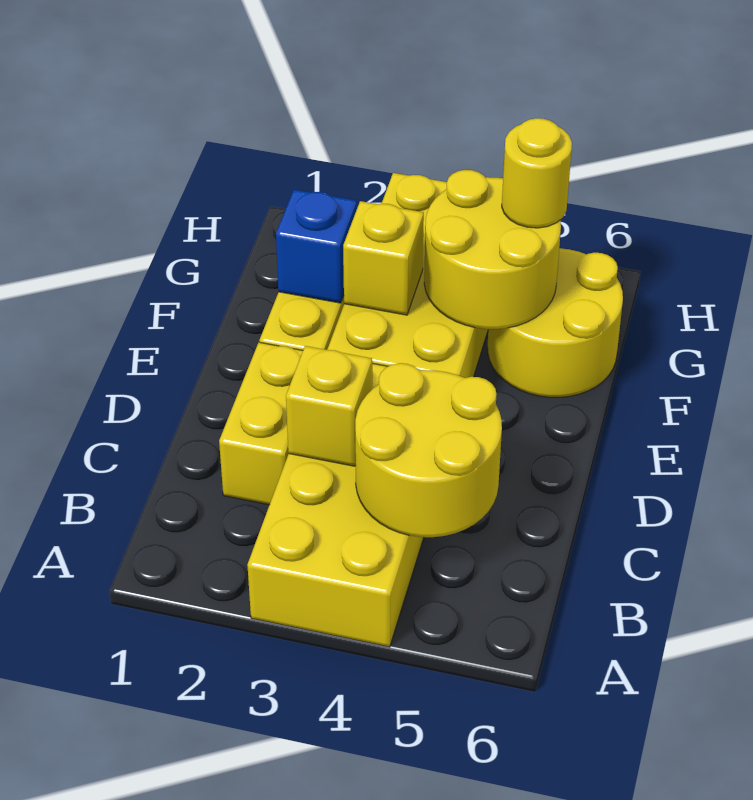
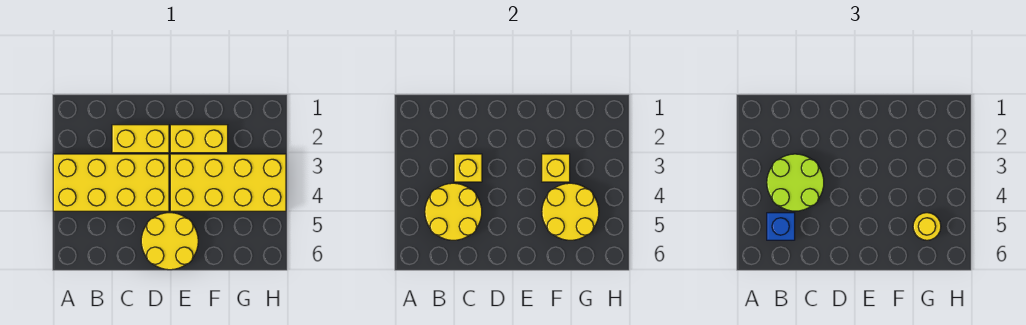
none -> lime 2x2 round brick [767,154,824,211]
blue 1x1 brick [276,190,357,303] -> blue 1x1 brick moved to [767,213,795,240]
yellow 2x2 round brick [488,248,623,397] -> yellow 2x2 round brick moved to [141,213,198,270]

